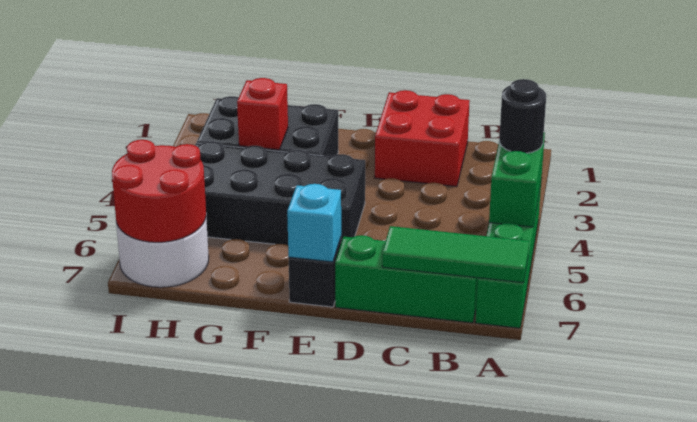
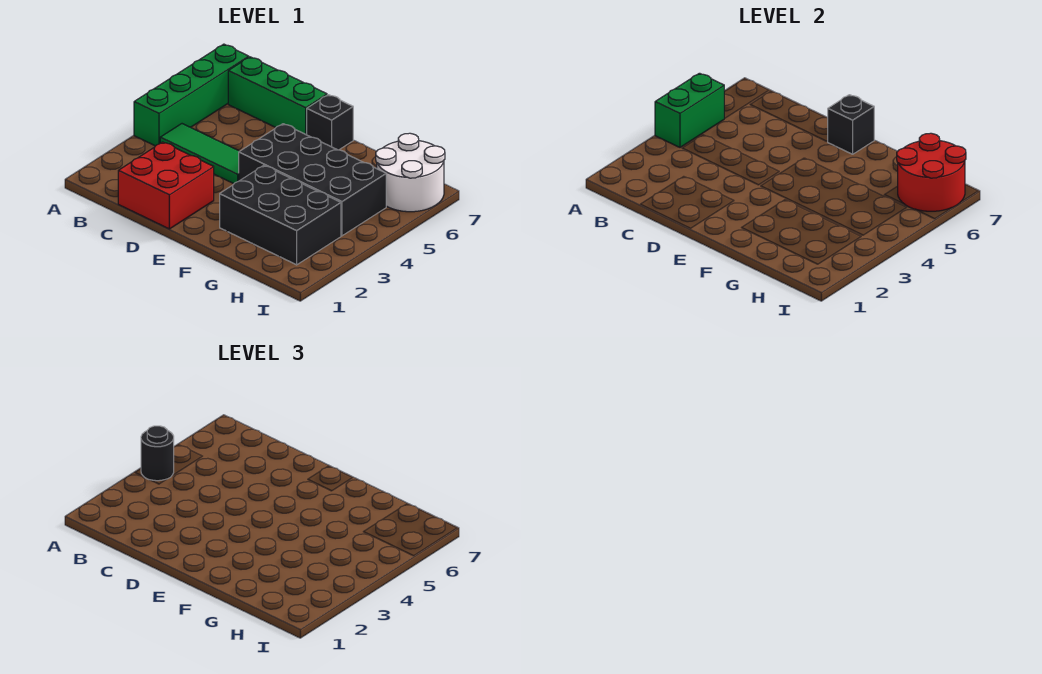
green 1x3 tile [382,226,529,283] -> green 1x3 tile moved to [160,124,239,184]
cyan 1x1 brick [287,184,341,262] -> black 1x1 brick [828,95,874,154]
red 1x1 brick [237,78,288,150] -> none

